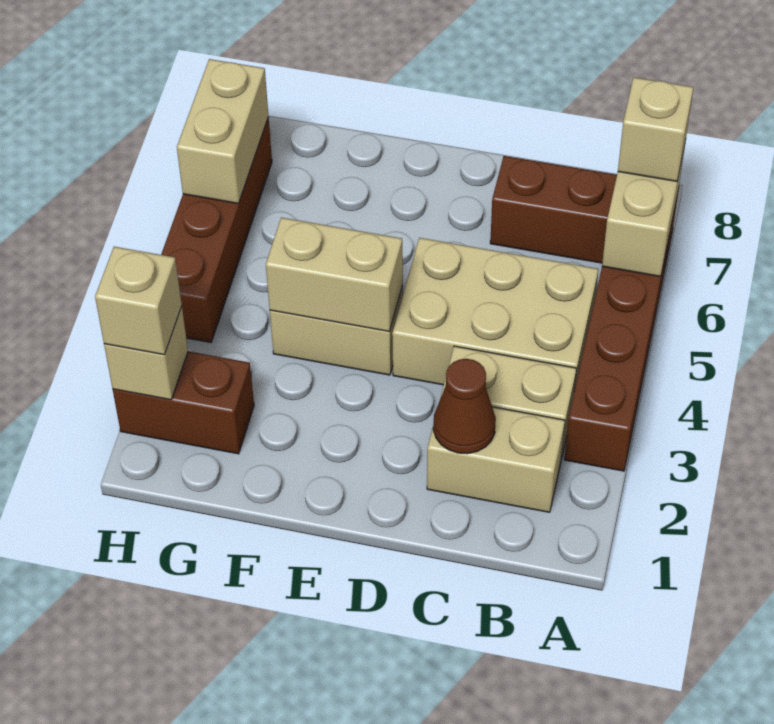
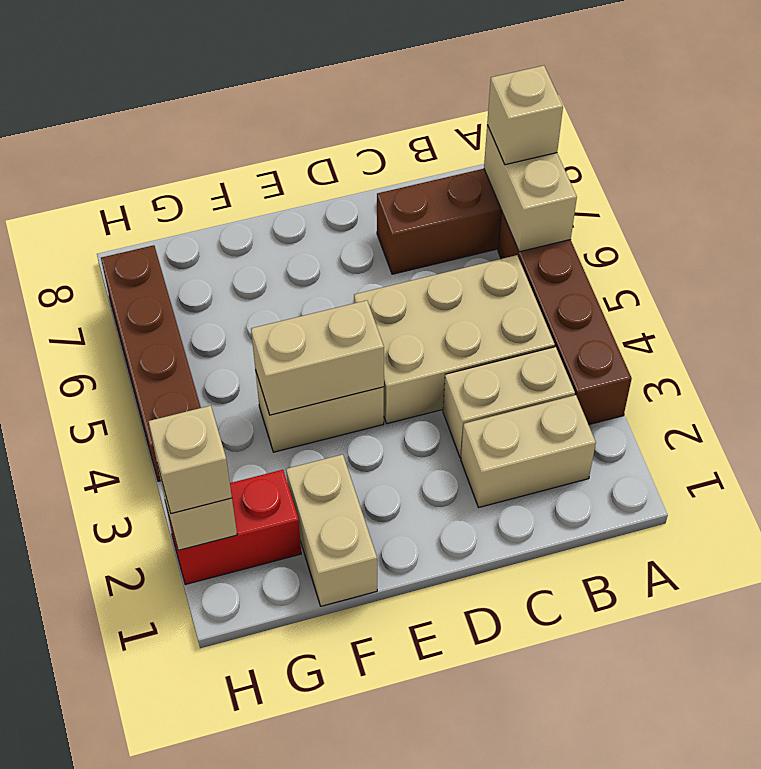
brown 1x1 cone [433,359,496,454] -> none
brown 1x2 brick [113,351,254,454] -> red 1x2 brick [166,470,301,585]
tan 1x2 brick [177,59,268,204] -> tan 1x2 brick moved to [286,454,377,606]

